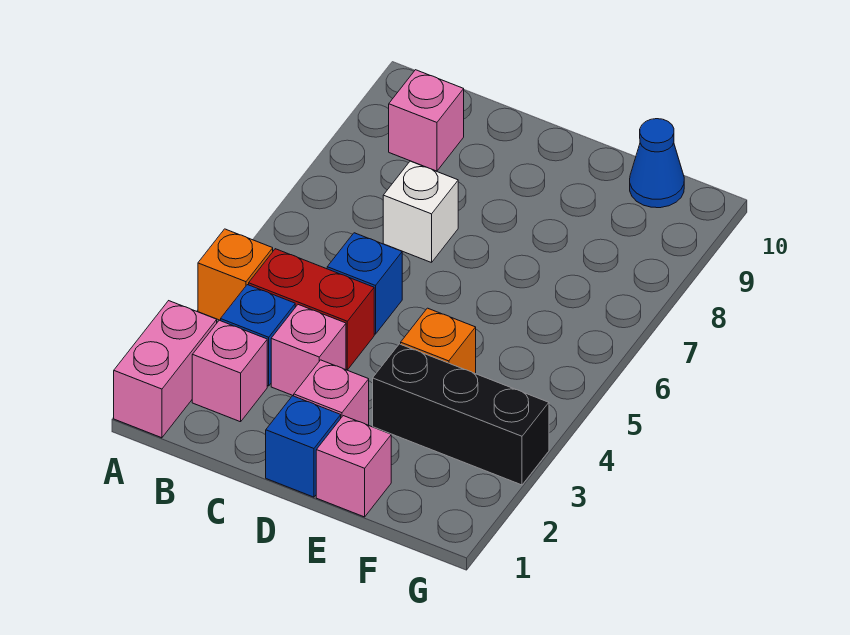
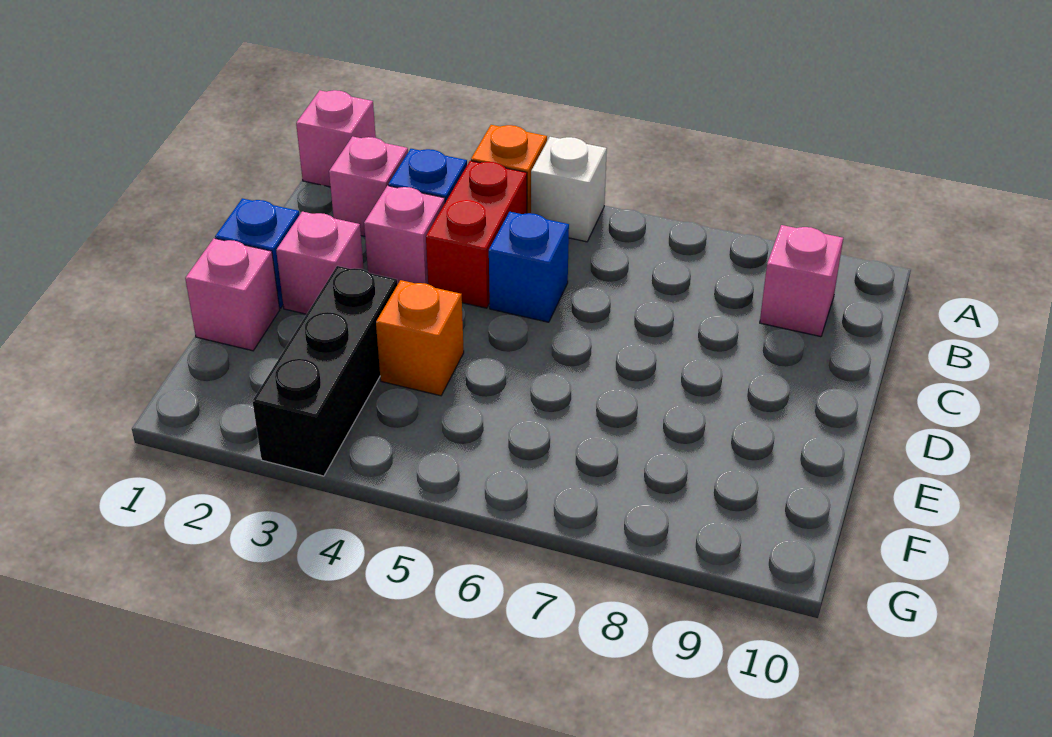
pink 1x2 brick [114,301,217,438] -> pink 1x1 brick [296,90,376,187]
white 1x1 brick [383,161,458,263] -> white 1x1 brick moved to [531,137,607,242]
blue 1x1 cone [630,119,684,208] -> none

